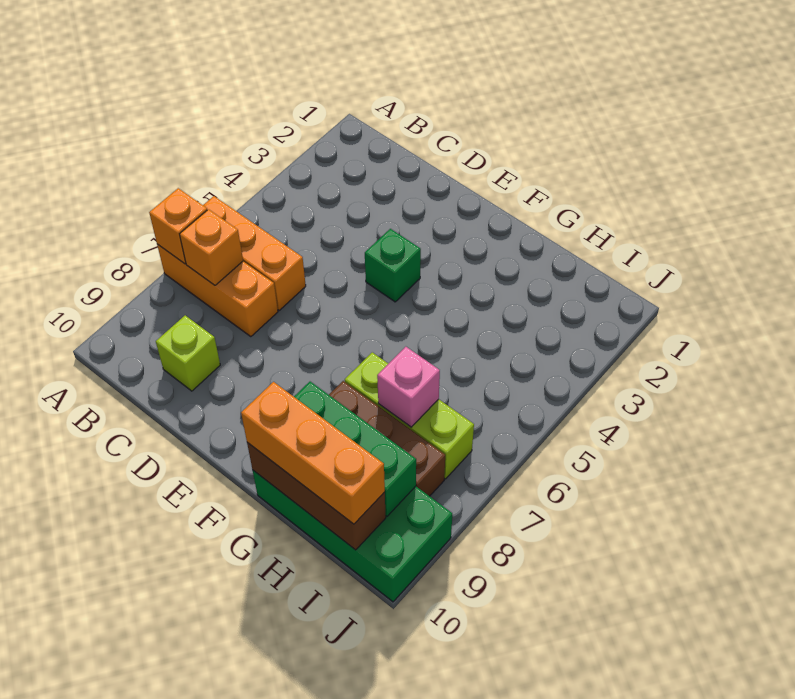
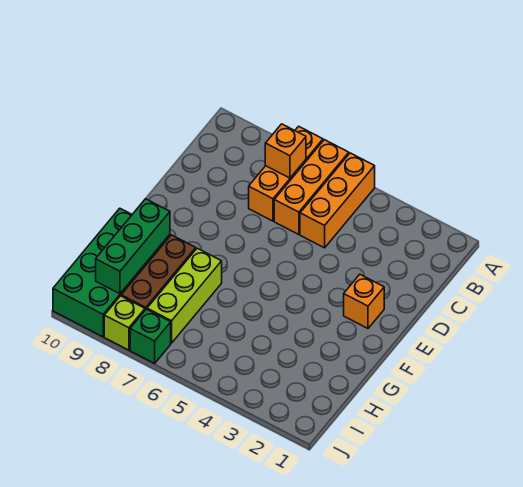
orange 1x1 brick [149,188,207,264] -> orange 1x1 brick moved to [344,275,384,328]
lime 1x1 brick [156,315,220,391] -> lime 1x1 brick moved to [104,296,145,350]
green 1x1 brick [365,229,421,302] -> green 1x1 brick moved to [130,309,171,363]
brown 1x3 brick [247,442,386,550] -> none
orange 1x3 brick [241,382,385,524] -> orange 1x3 brick moved to [300,153,375,248]
pink 1x1 brick [377,347,440,427] -> none

